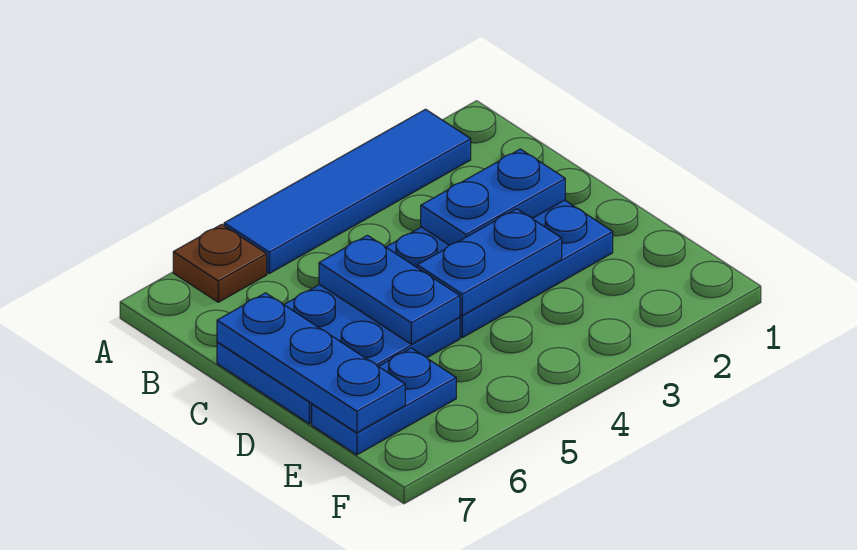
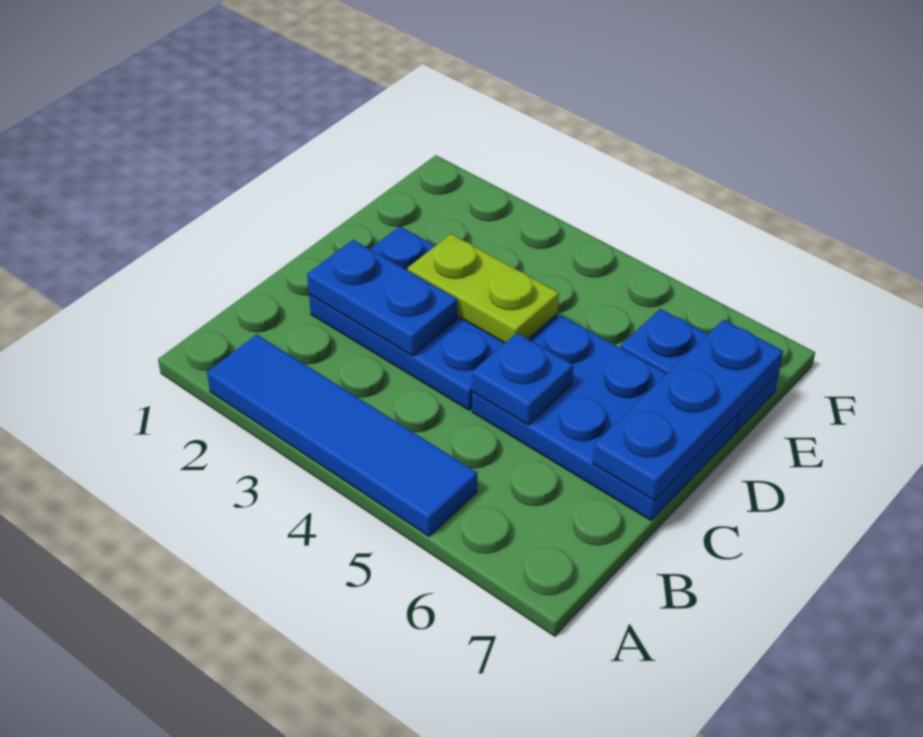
brown 1x1 plate [173,224,267,302] -> none
blue 1x2 plate [319,235,460,344] -> blue 1x1 plate [472,333,573,425]
blue 1x2 plate [417,209,562,315] -> lime 1x2 plate [408,234,559,343]

